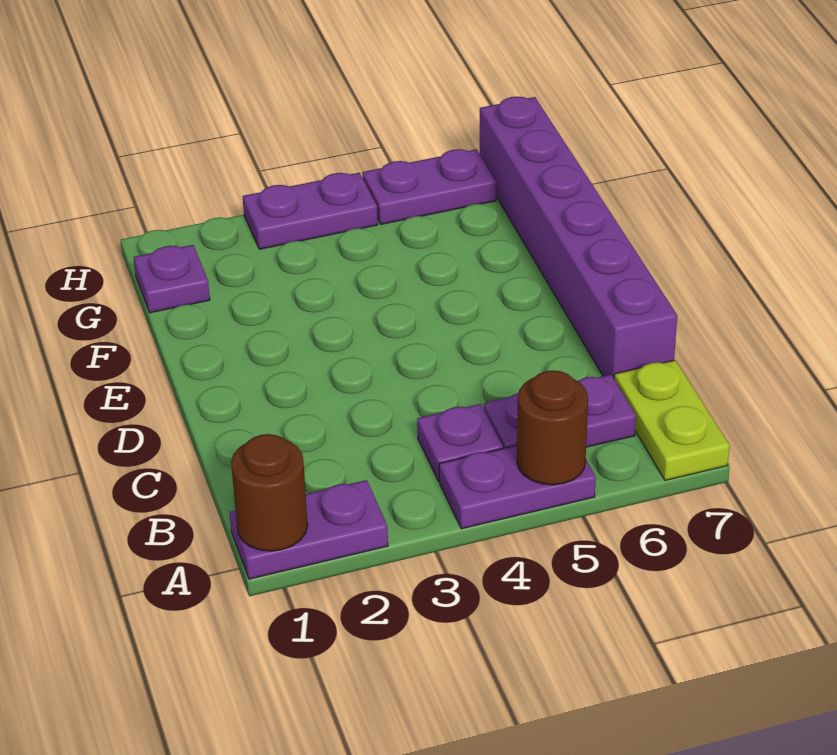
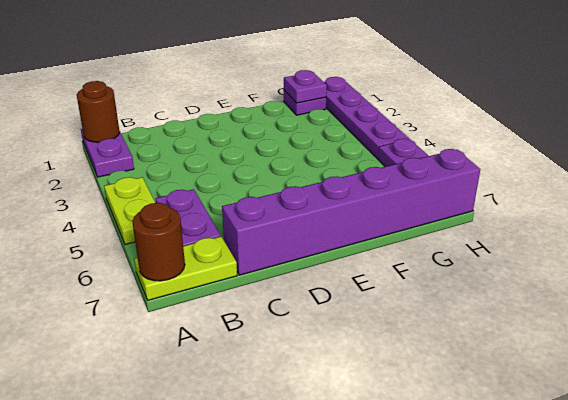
purple 1x2 plate [439,446,596,529] -> lime 1x2 plate [104,177,155,244]
brown 1x1 round brick [517,370,588,485] -> brown 1x1 round brick moved to [132,203,185,281]
purple 1x1 plate [417,404,503,481] -> purple 1x1 plate moved to [284,70,327,103]
purple 1x2 plate [243,173,378,249] -> purple 1x4 plate [324,77,409,158]

